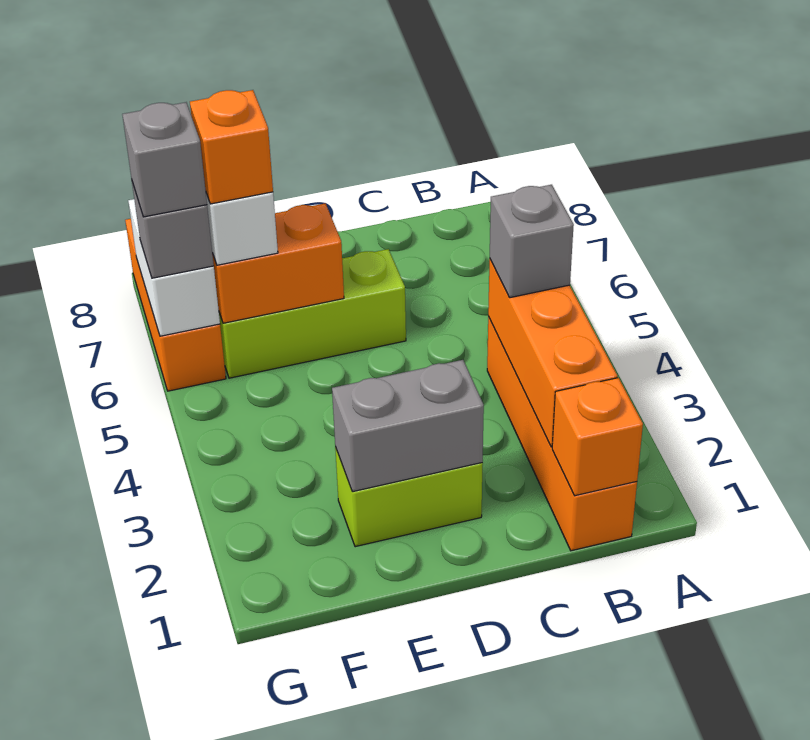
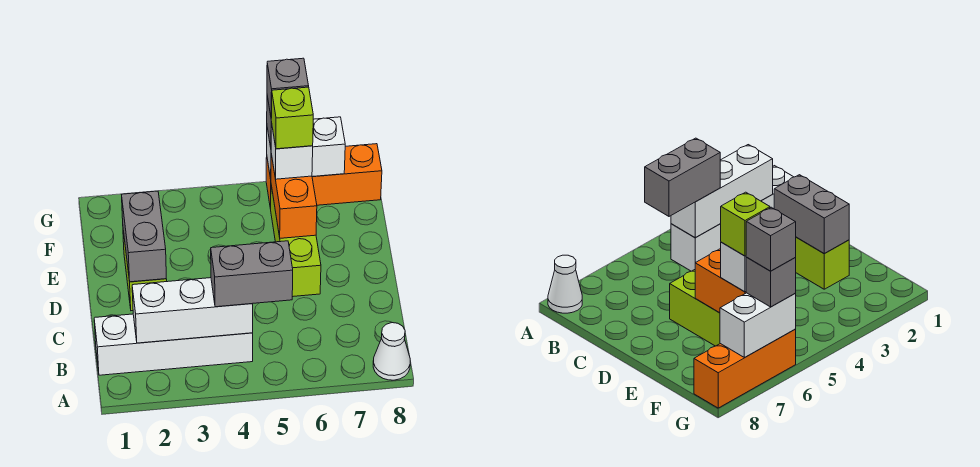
none -> white 1x1 cone [373,323,410,380]
orange 1x4 brick [487,316,637,551] -> white 1x4 brick [94,314,253,375]
orange 1x1 brick [552,378,643,496] -> none
orange 1x3 brick [488,260,617,447] -> white 1x3 brick [132,278,253,343]
grey 1x1 brick [490,185,574,298] -> grey 1x2 brick [211,241,293,307]
orange 1x1 brick [190,90,273,204] -> lime 1x1 brick [271,87,313,149]

